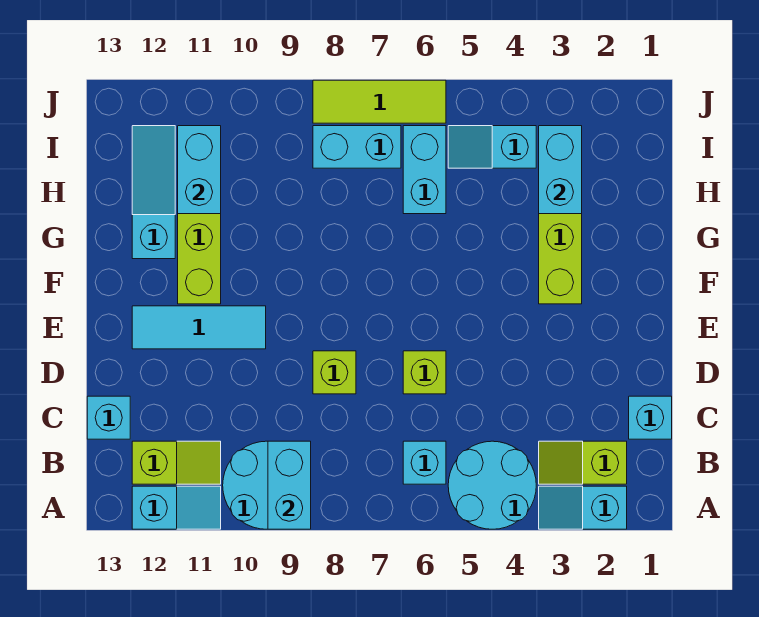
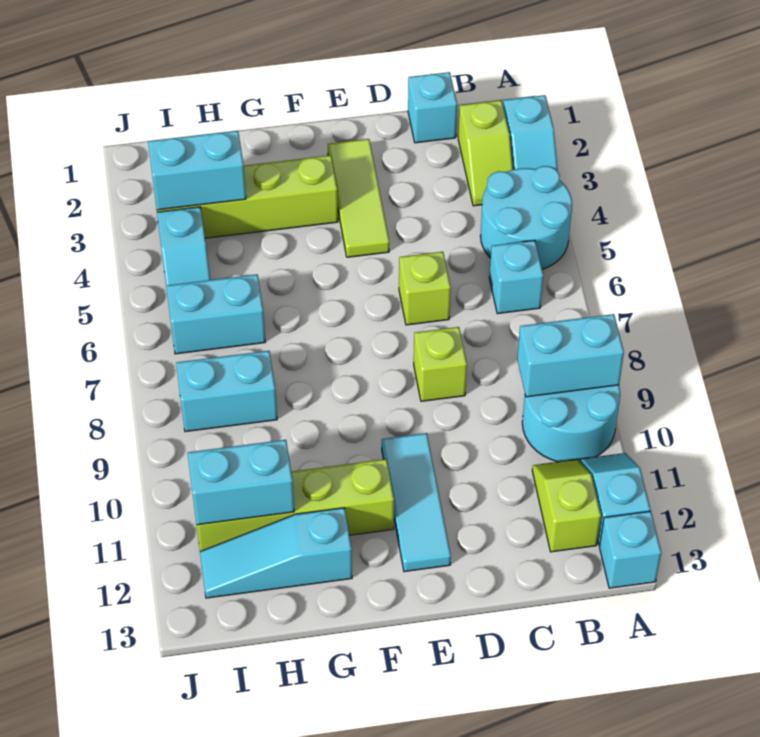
cyan 1x1 brick [87,396,130,439] -> cyan 1x1 brick moved to [599,511,661,588]
cyan 1x2 brick [313,126,401,168] -> cyan 1x2 brick turned to [176,351,277,432]
lime 1x3 tile [313,80,446,123] -> lime 1x3 tile moved to [328,139,389,257]

